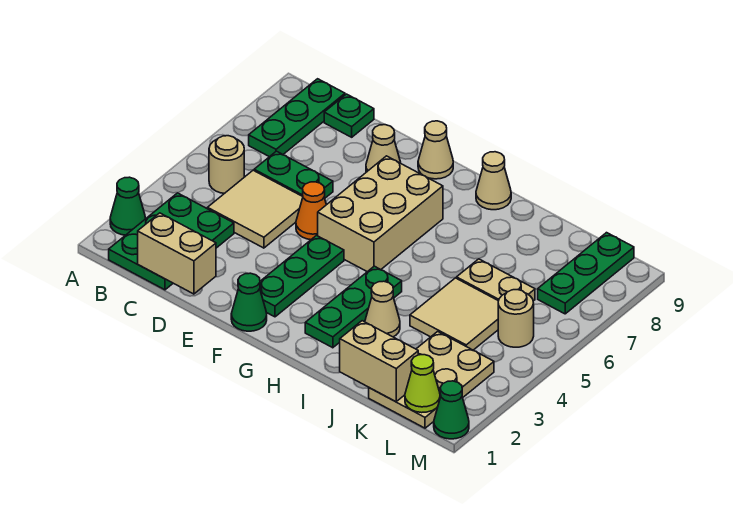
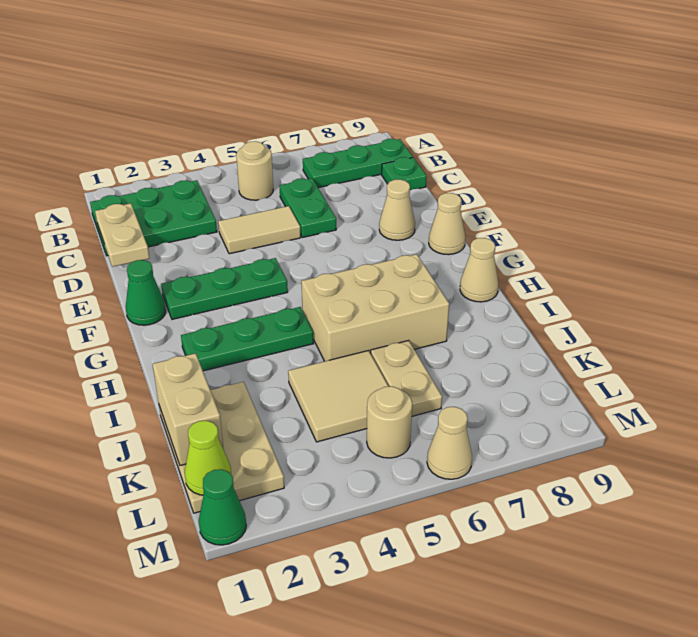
green 1x1 cone [110,177,146,235] -> none
tan 1x2 brick [138,213,216,294] -> tan 1x2 plate [95,203,149,267]
tan 2x2 tile [208,170,303,248] -> tan 1x2 tile [218,206,301,254]
orange 1x1 cone [296,182,326,240] -> none
tan 2x3 brick [318,156,443,272] -> tan 2x3 brick moved to [302,254,449,361]
tan 1x1 cone [365,281,400,337] -> tan 1x1 cone moved to [427,407,472,479]
tan 2x3 plate [369,331,494,428] -> tan 2x3 plate turned to [159,382,284,513]
green 1x3 plate [538,233,634,314] -> none

